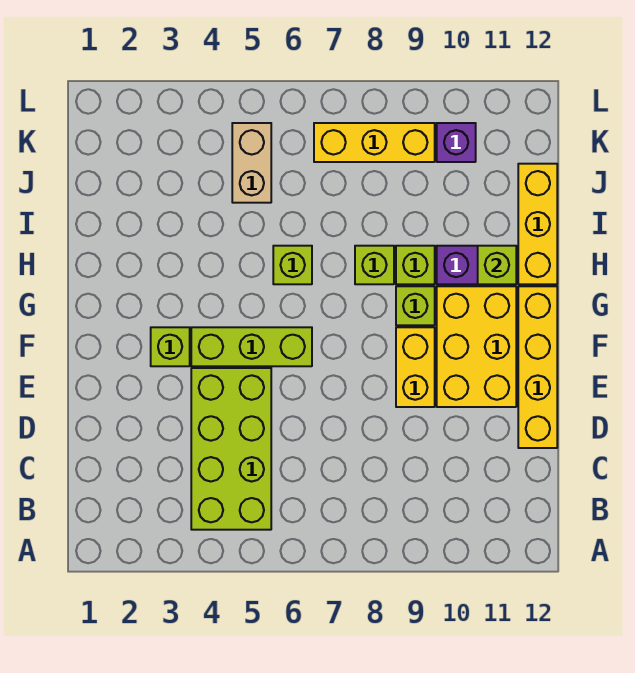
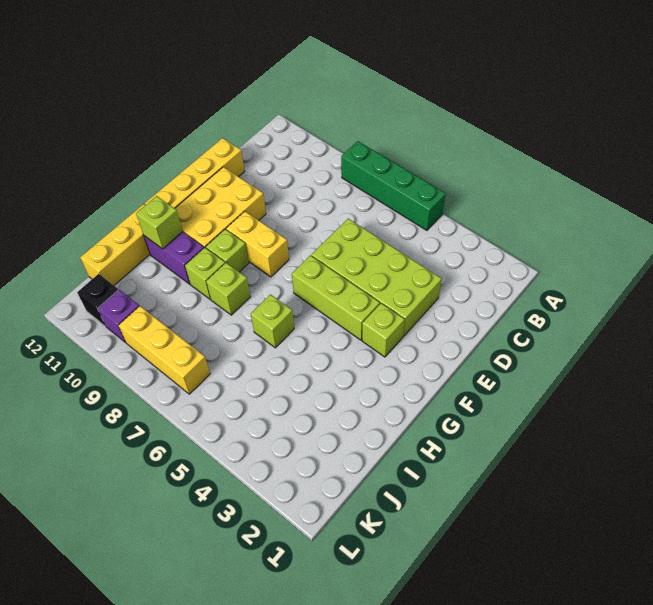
none -> green 1x4 brick [341,141,446,230]
lime 2x4 brick [191,368,271,530] -> lime 2x4 brick turned to [311,219,442,336]
yellow 1x2 brick [396,327,435,407] -> yellow 1x2 brick turned to [226,211,289,277]
tan 1x2 brick [232,123,271,203] -> none
none -> black 1x1 brick [77,274,118,326]

